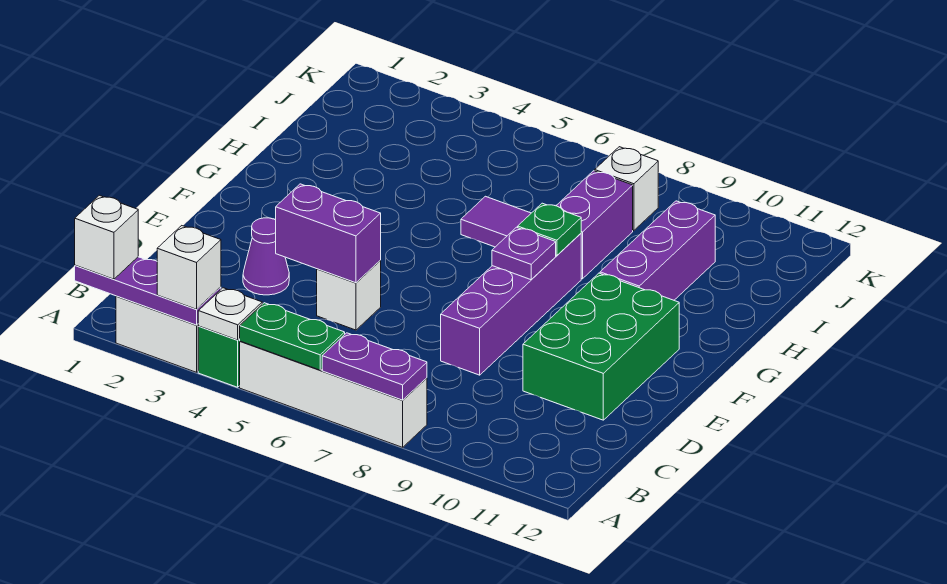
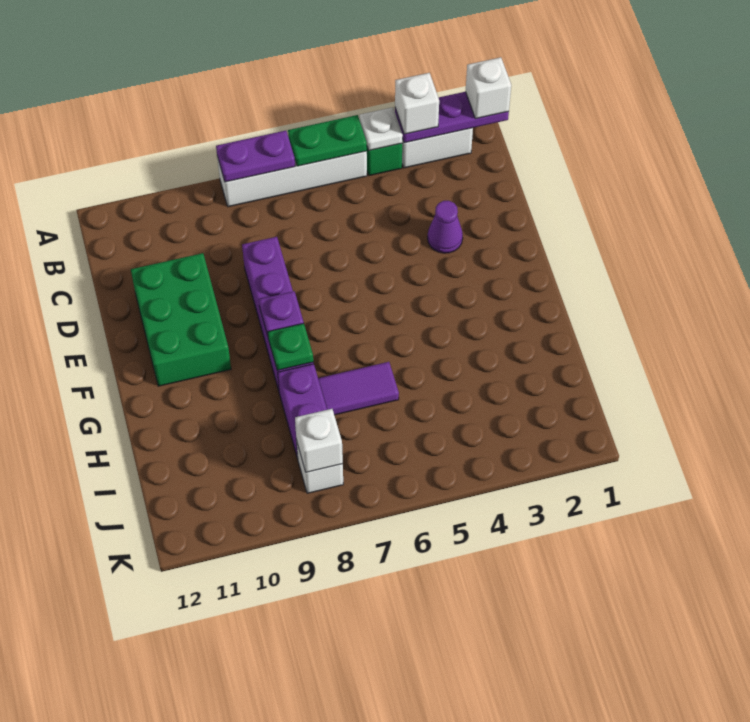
purple 1x2 brick [276,184,381,283] -> none
white 1x1 brick [317,261,381,330] -> white 1x1 brick moved to [295,409,343,472]
purple 1x3 brick [600,201,715,300] -> none

